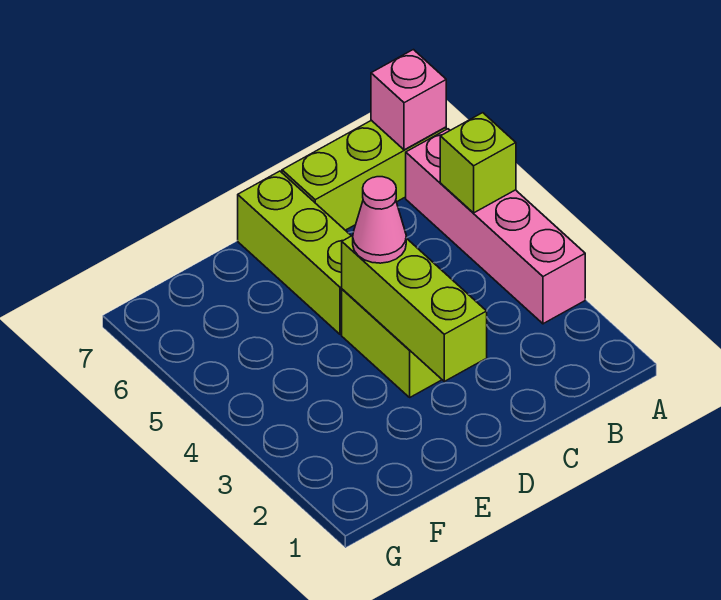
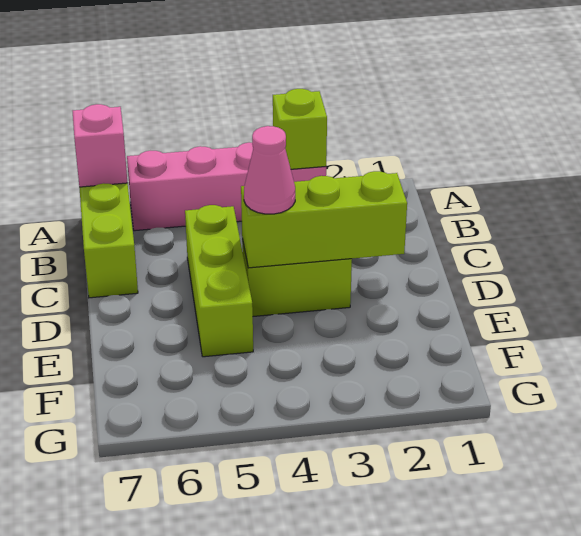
lime 1x1 brick [440,113,516,213] -> lime 1x1 brick moved to [273,89,327,169]
lime 1x3 brick [238,171,351,335] -> lime 1x3 brick turned to [185,205,253,357]

